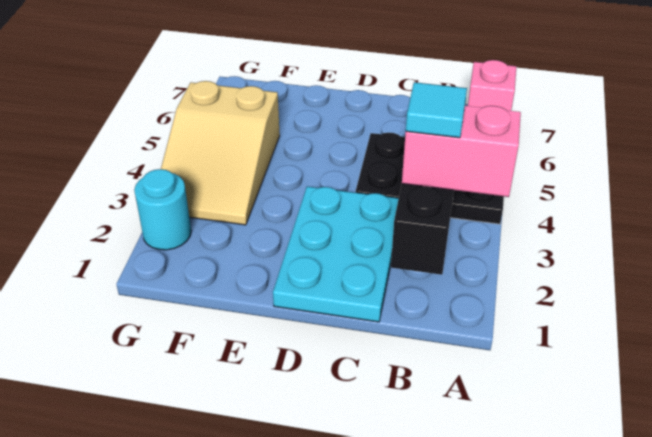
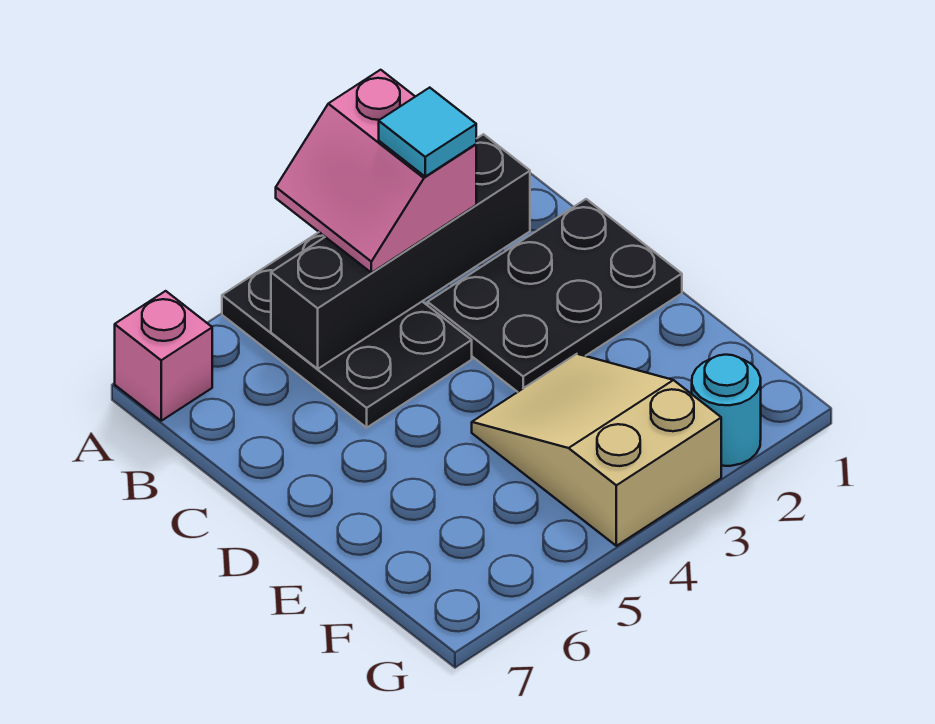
cyan 2x3 plate [273,187,399,322] -> black 2x3 plate [428,199,682,392]
tan 2x3 slope [161,81,280,225] -> tan 2x3 slope turned to [472,354,721,546]

